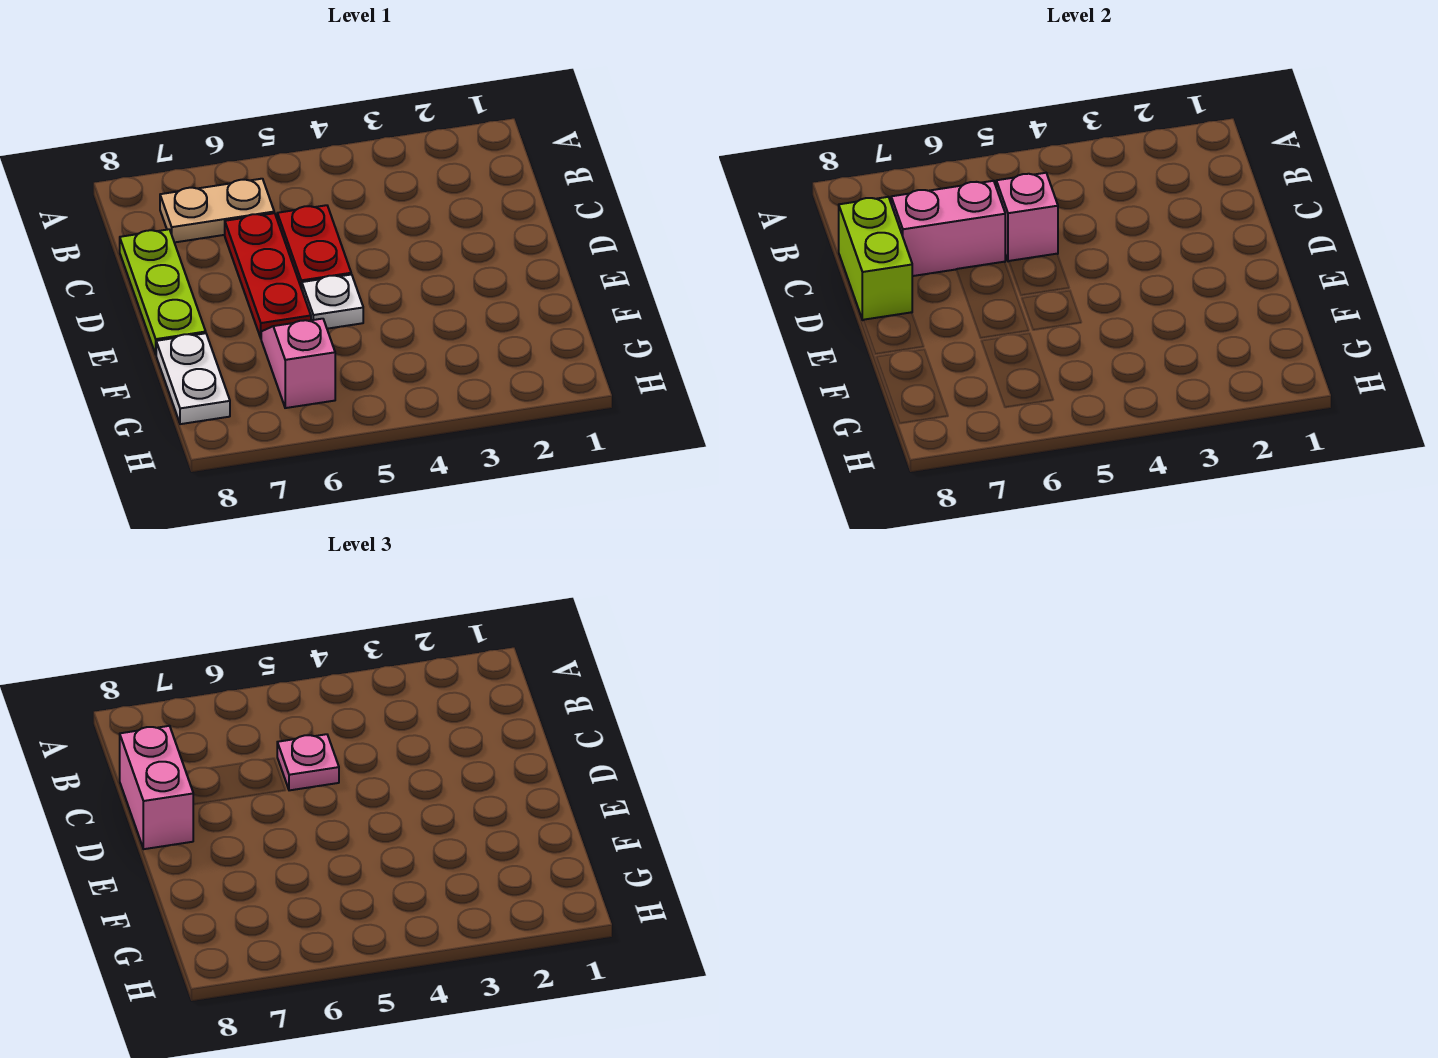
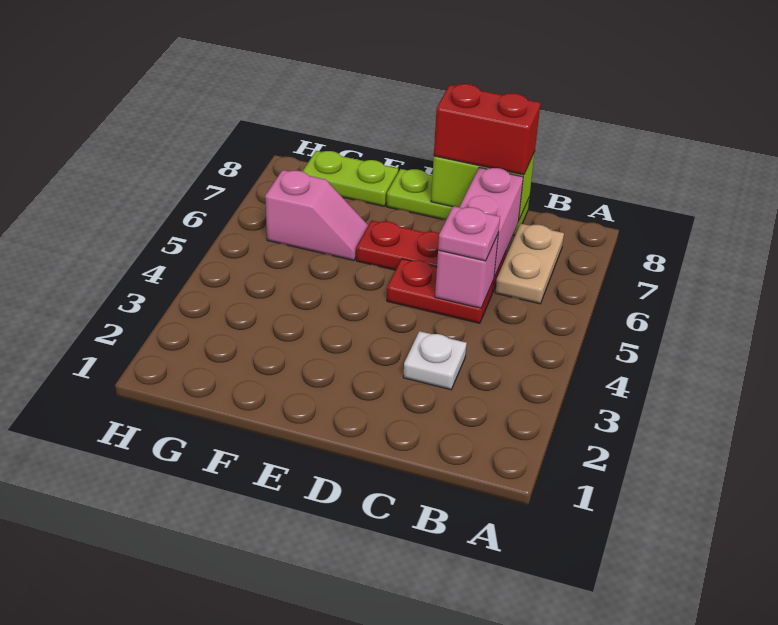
pink 1x2 brick [120,726,193,849] -> red 1x2 brick [434,84,540,175]
white 1x1 plate [302,274,363,329] -> white 1x1 plate moved to [403,331,467,390]
white 1x2 plate [156,333,230,424] -> lime 1x2 plate [303,151,398,206]

